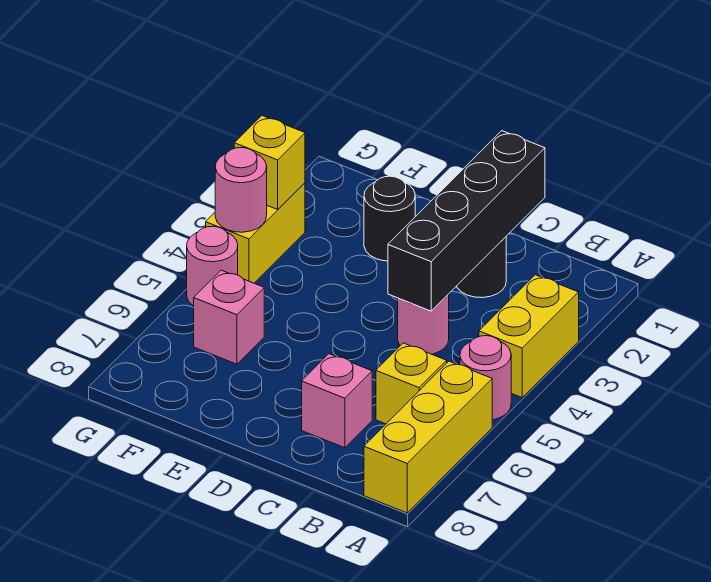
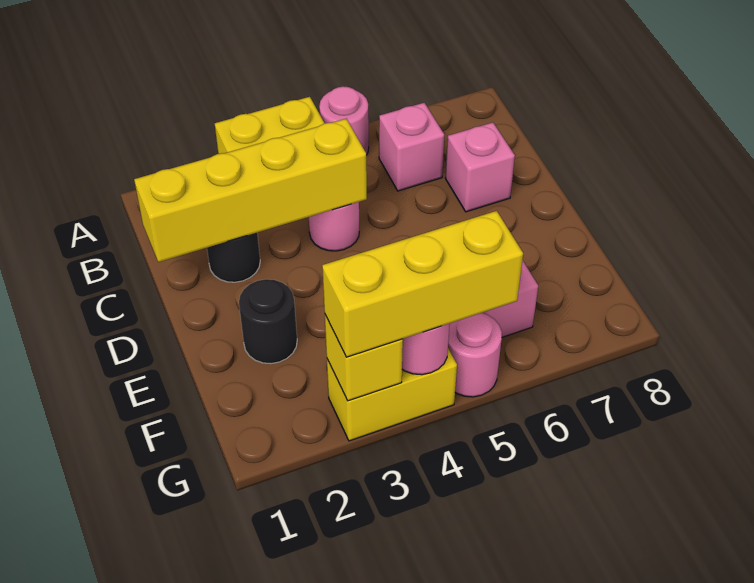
yellow 1x3 brick [364,361,492,513] -> yellow 1x3 brick moved to [322,211,523,357]
yellow 1x1 brick [376,343,447,424] -> pink 1x1 brick [379,103,444,191]
black 1x4 brick [388,131,545,311] -> yellow 1x4 brick [134,119,367,262]

